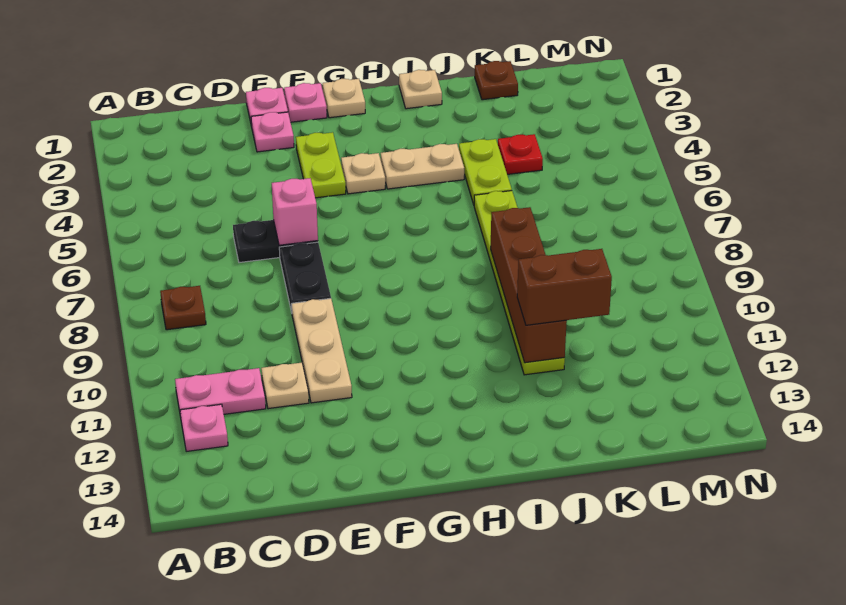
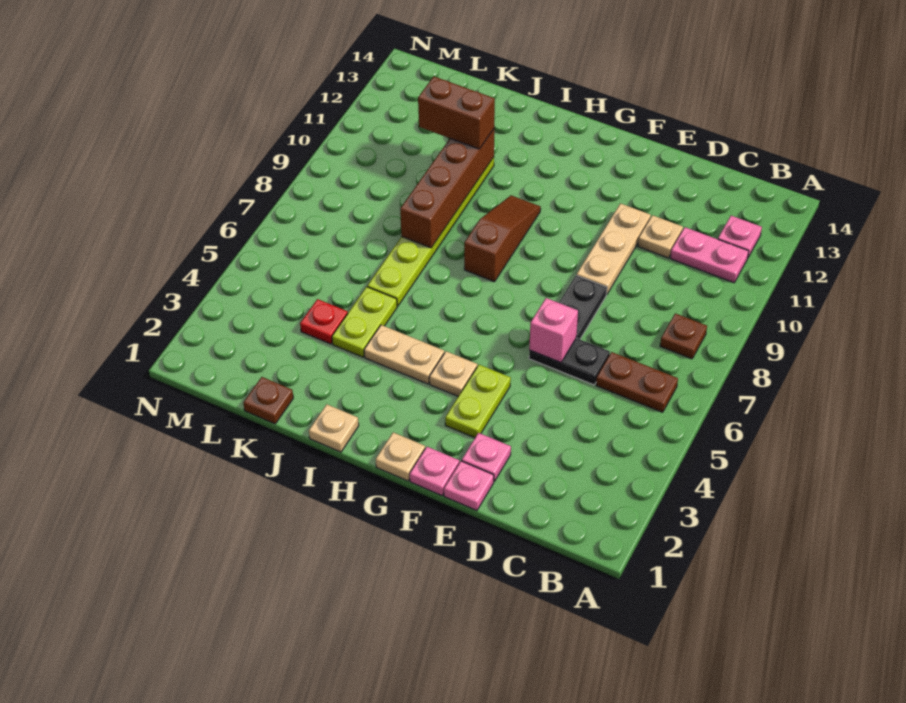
none -> brown 1x2 plate [596,352,678,412]
none -> brown 1x3 slope [464,195,541,282]

